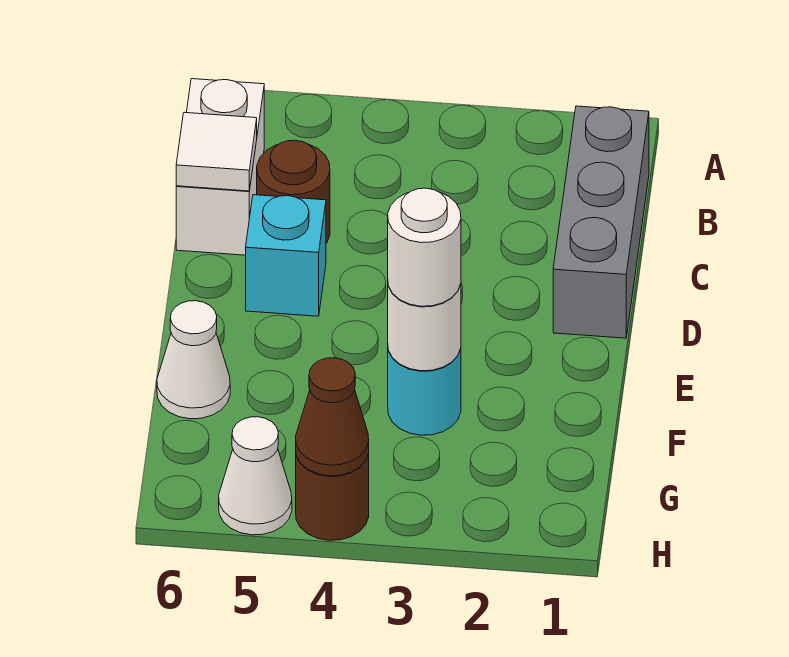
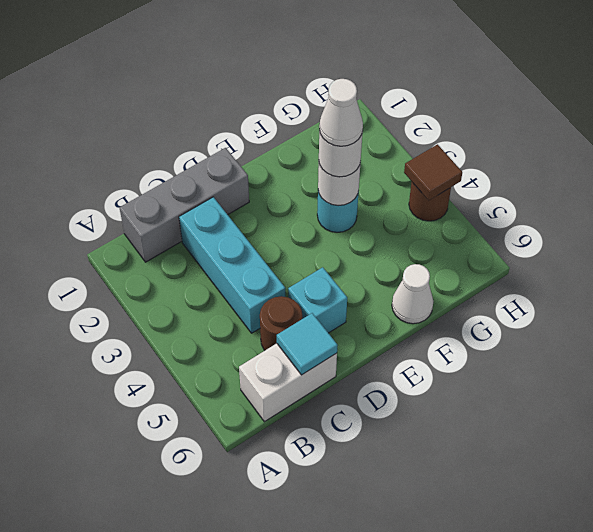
none -> cyan 1x3 brick [179,197,285,333]
white 1x1 tile [176,112,257,191] -> cyan 1x1 tile [277,313,338,375]
brown 1x1 cone [296,358,369,476] -> brown 1x1 tile [404,144,462,200]
white 1x1 cone [219,417,292,535] -> white 1x1 cone moved to [319,79,363,146]

